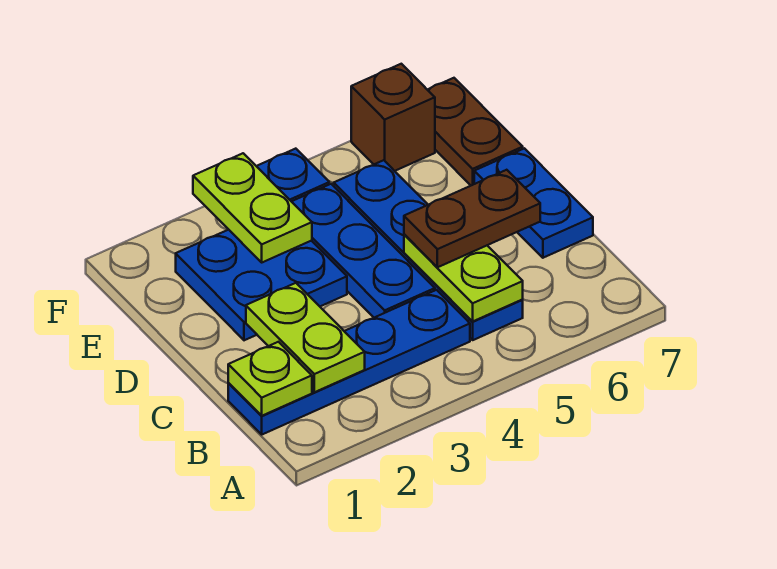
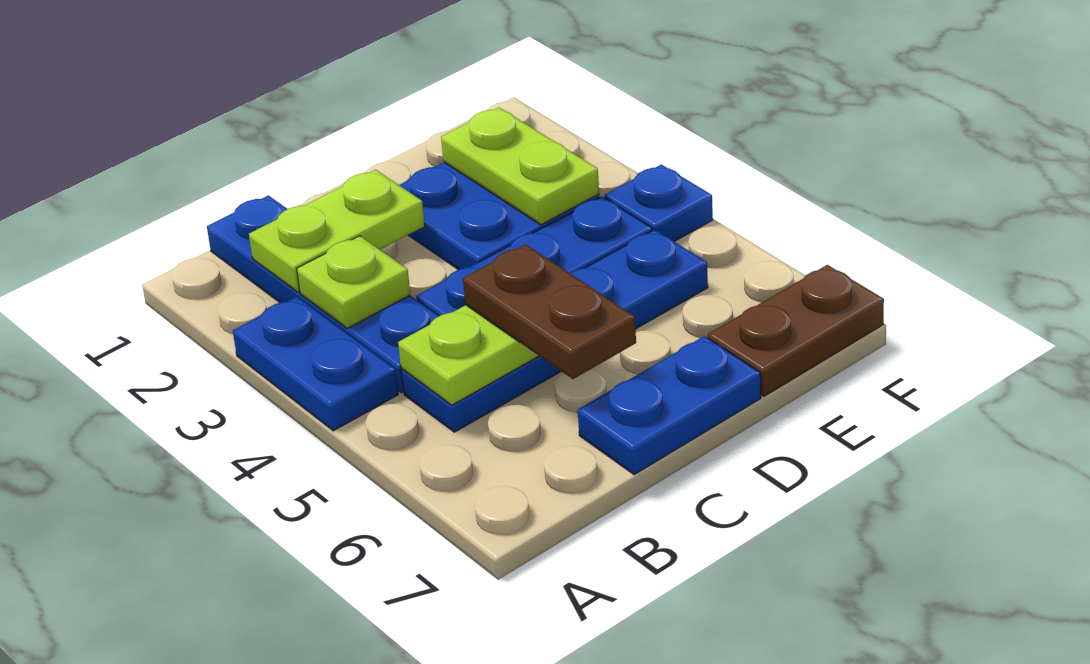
none -> blue 1x2 plate [233,297,398,431]
lime 1x1 plate [228,342,312,416] -> lime 1x1 plate moved to [297,236,410,328]
lime 1x2 plate [193,153,312,262] -> lime 1x2 plate turned to [441,107,599,225]
brown 1x1 brick [351,64,435,171] -> none

